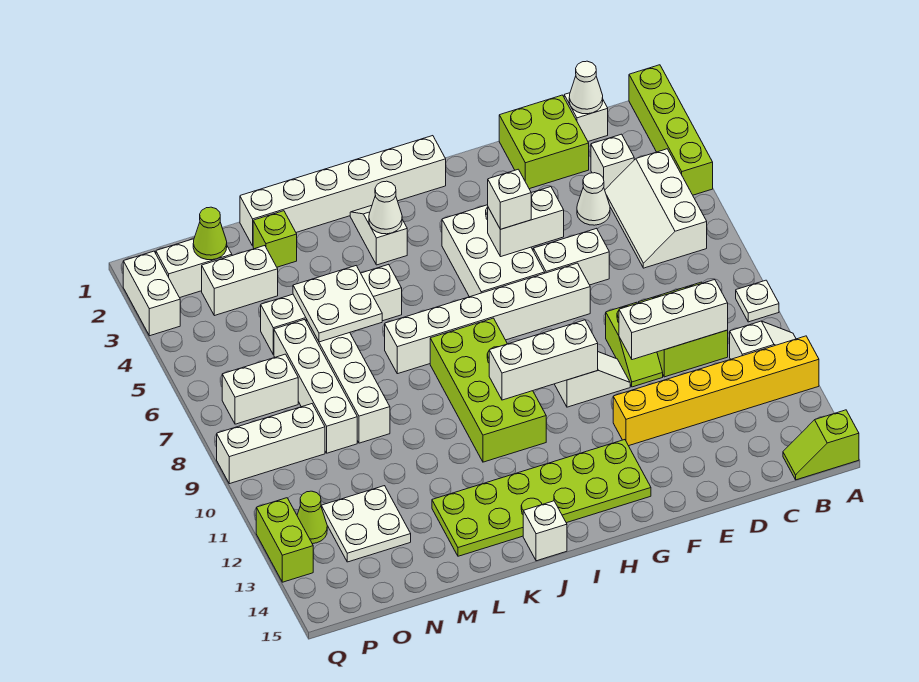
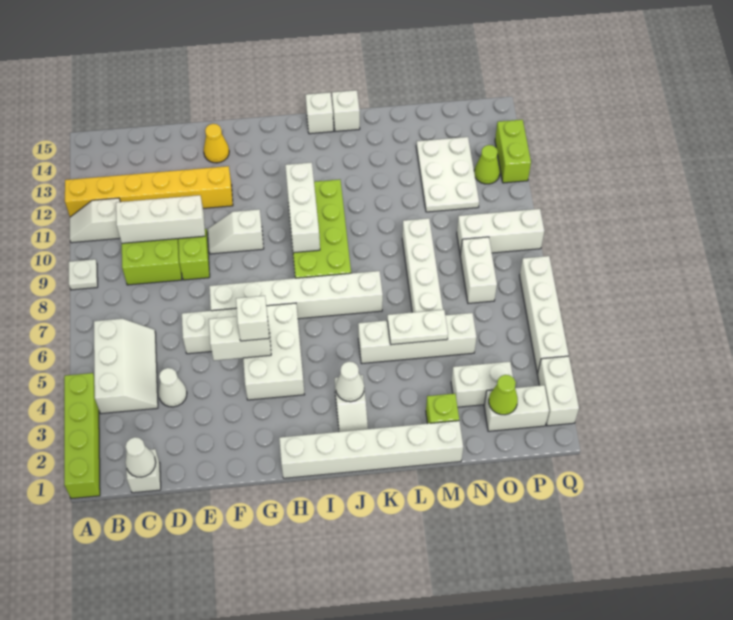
lime 1x2 slope [783,410,859,480] -> none
white 1x1 brick [591,134,634,190] -> white 1x1 brick moved to [332,90,360,131]
lime 2x2 brick [499,95,589,189] -> none
none -> yellow 1x1 cone [204,124,229,163]
white 1x3 brick [489,320,598,400] -> white 1x3 brick turned to [285,162,320,253]
lime 2x6 plate [432,440,651,556] -> none
white 2x2 plate [293,266,382,342] -> white 1x2 plate [387,310,448,345]
white 1x4 brick [274,319,357,453] -> white 1x4 brick moved to [519,256,569,373]
white 2x2 plate [321,486,411,562] -> white 2x3 plate [416,137,479,212]
white 1x2 brick [222,354,298,424] -> white 1x2 brick turned to [460,237,497,303]

